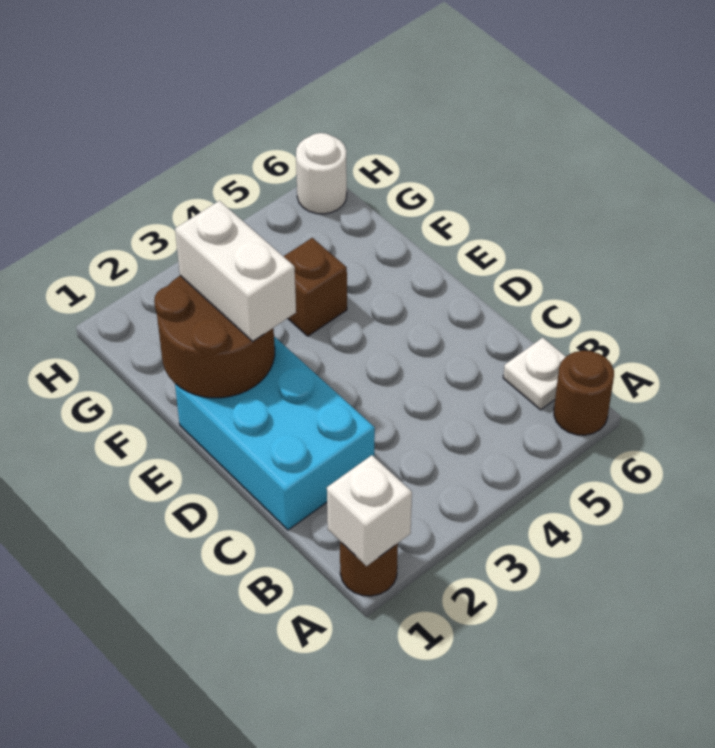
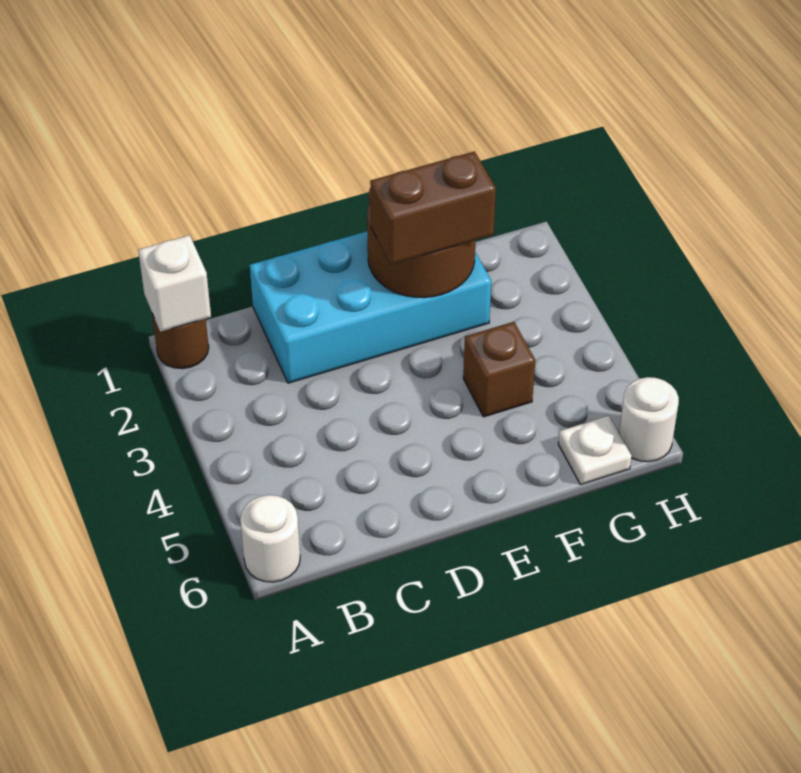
brown 1x1 round brick [554,351,614,435] -> white 1x1 round brick [240,495,300,582]
white 1x1 plate [503,338,566,410] -> white 1x1 plate moved to [558,416,632,485]
cyan 2x3 brick [175,336,375,530] -> cyan 2x4 brick [250,231,491,383]
white 1x2 brick [175,201,296,341] -> brown 1x2 brick [370,152,496,264]

